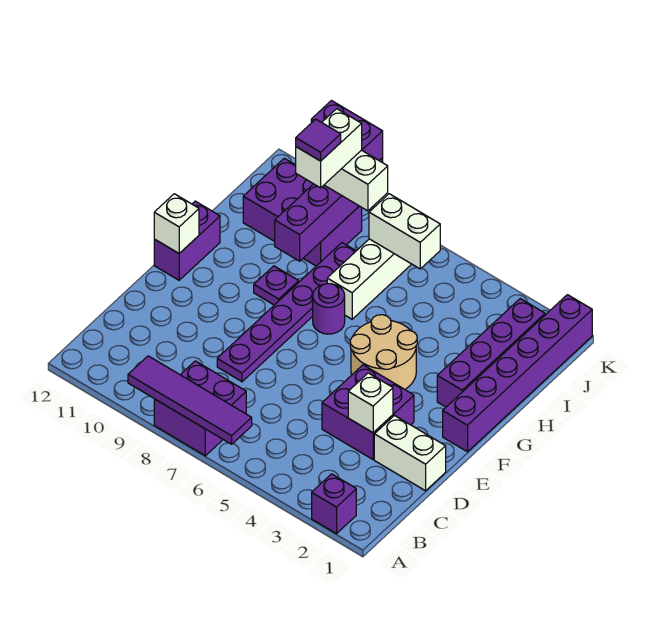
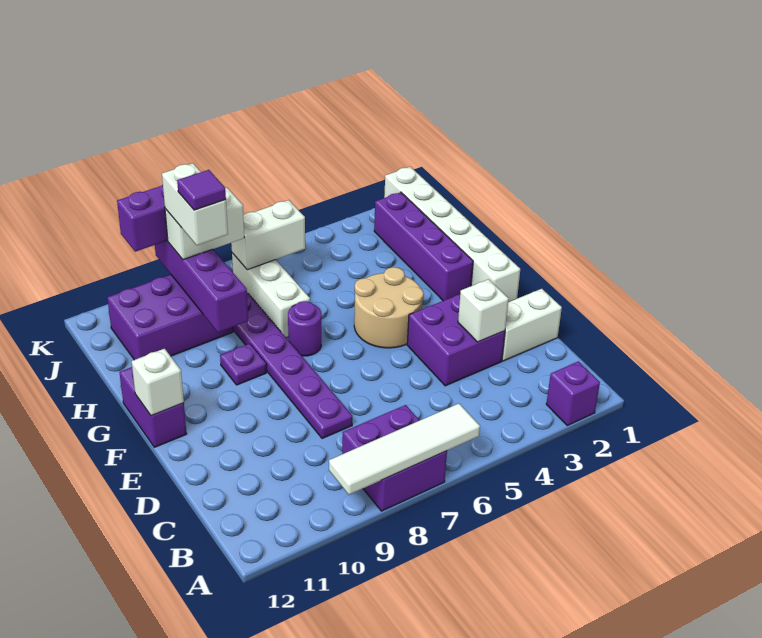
purple 1x4 tile [128,356,252,444] -> white 1x4 tile [329,404,480,495]
purple 1x6 brick [443,295,592,452] -> white 1x6 brick [384,167,520,302]

